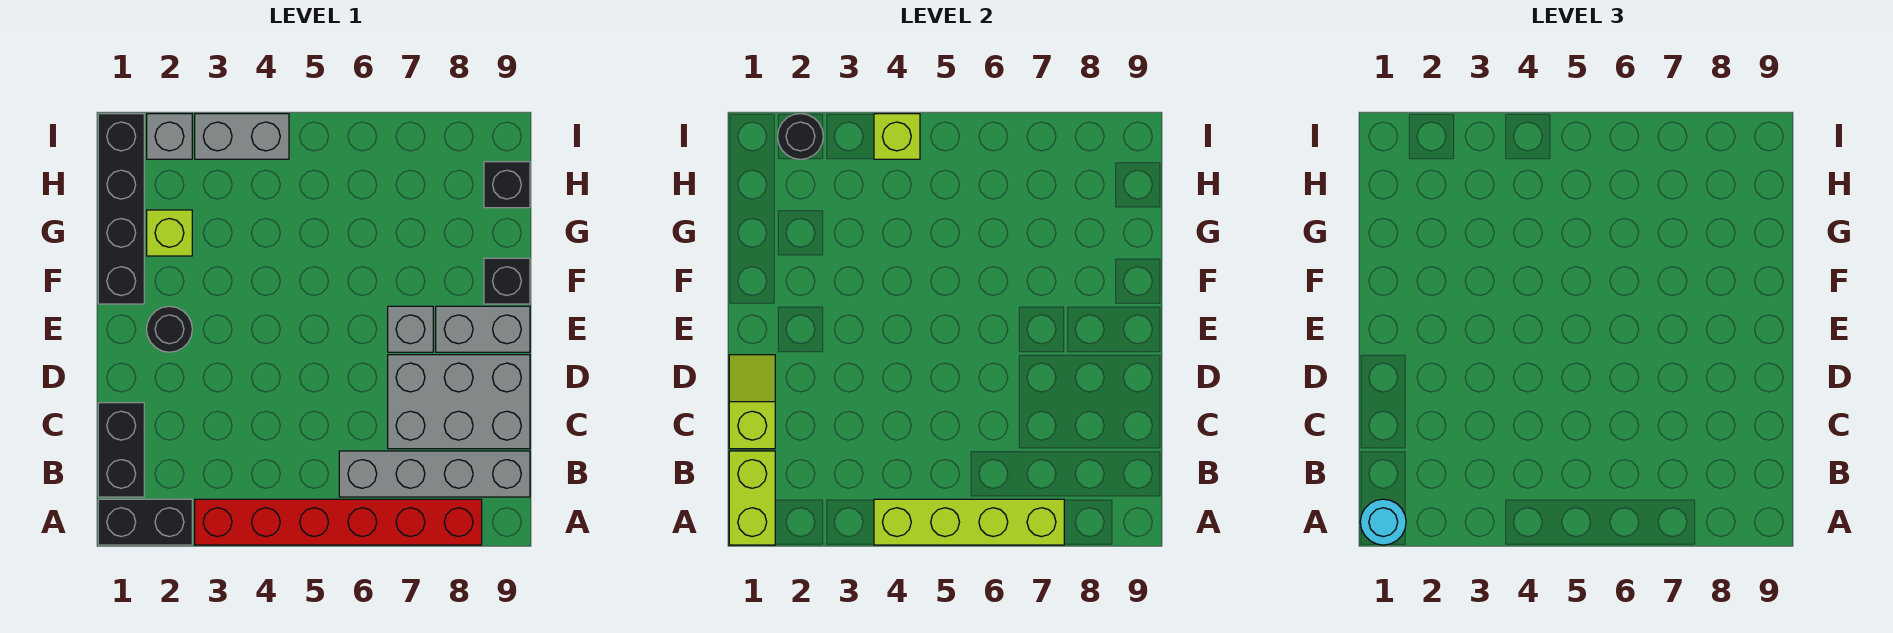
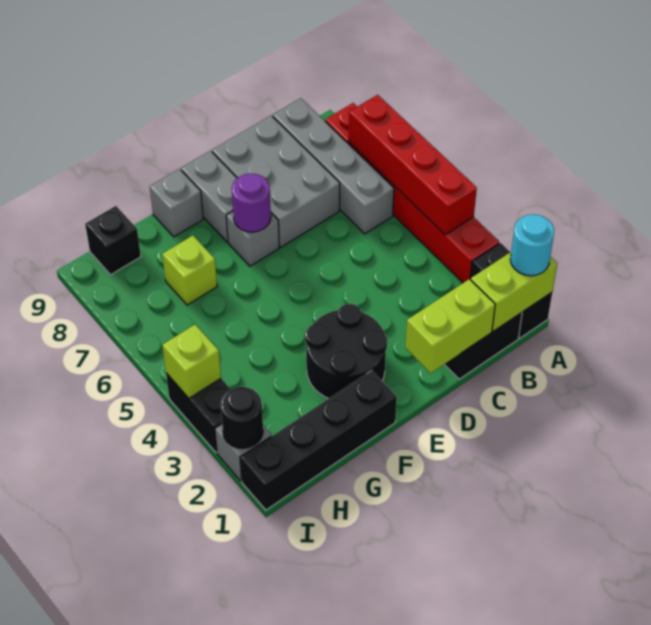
lime 1x4 brick [874,499,1064,545] -> red 1x4 brick [349,95,477,235]
lime 1x2 slope [729,355,775,449] -> lime 1x2 brick [405,279,495,373]
black 1x1 round brick [147,306,192,352] -> black 2x2 round brick [305,304,387,399]
none -> purple 1x1 round brick [232,173,271,232]
black 1x1 brick [484,258,530,304] -> grey 1x1 brick [150,169,203,237]
lime 1x1 brick [147,210,192,256] -> lime 1x1 brick moved to [162,236,217,305]
grey 1x2 brick [195,114,289,159] -> black 1x2 brick [166,373,231,453]

